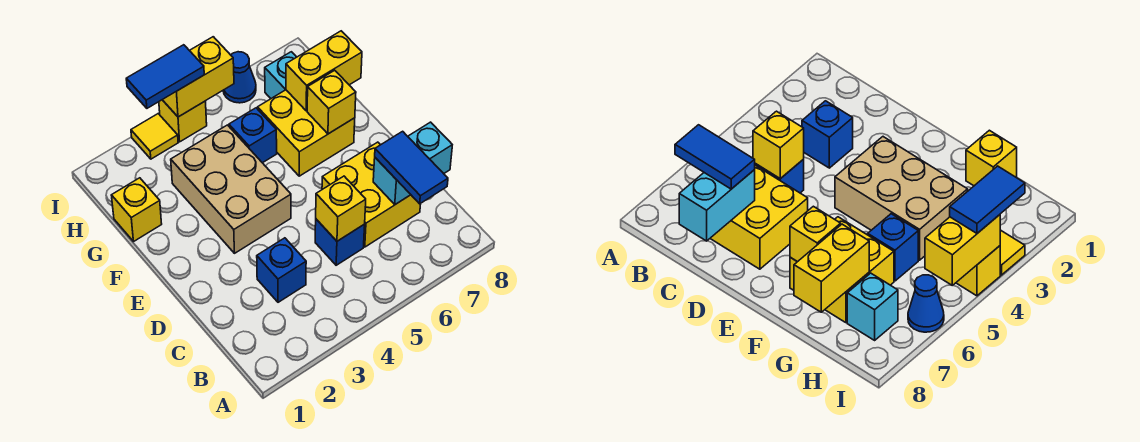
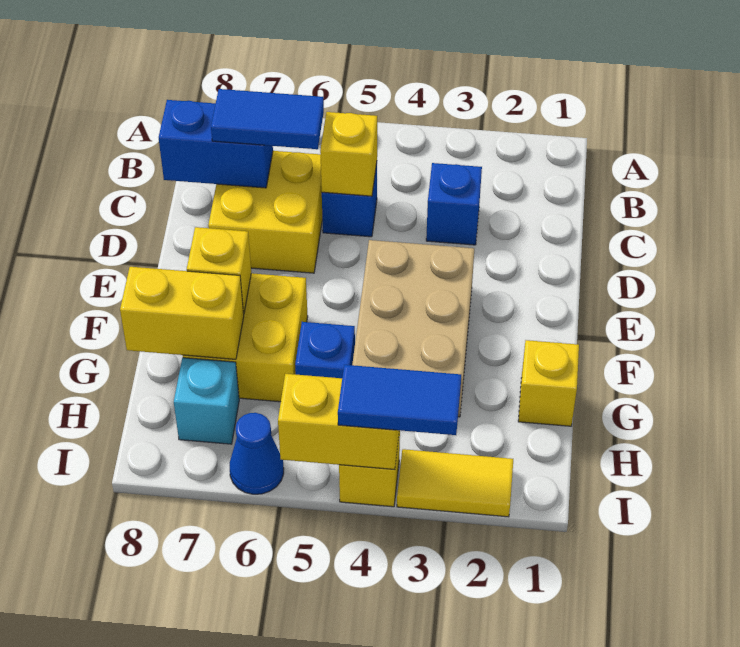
blue 1x2 tile [375,131,448,204] -> blue 1x2 tile turned to [211,89,324,149]
cyan 1x2 brick [373,122,452,204] -> blue 1x2 brick [159,100,273,188]
yellow 1x1 tile [131,114,178,159] -> yellow 1x2 tile [397,449,513,517]

